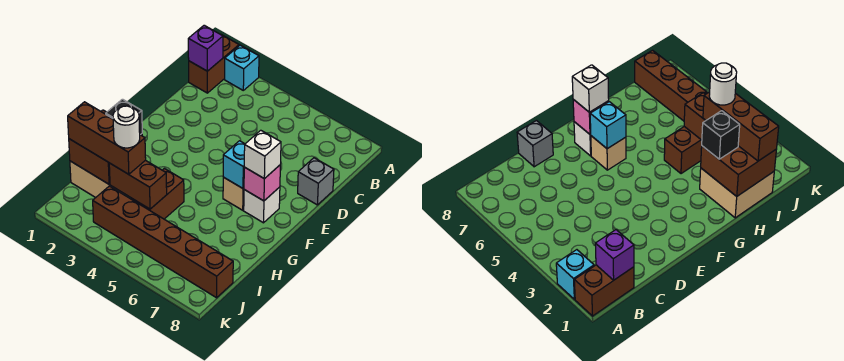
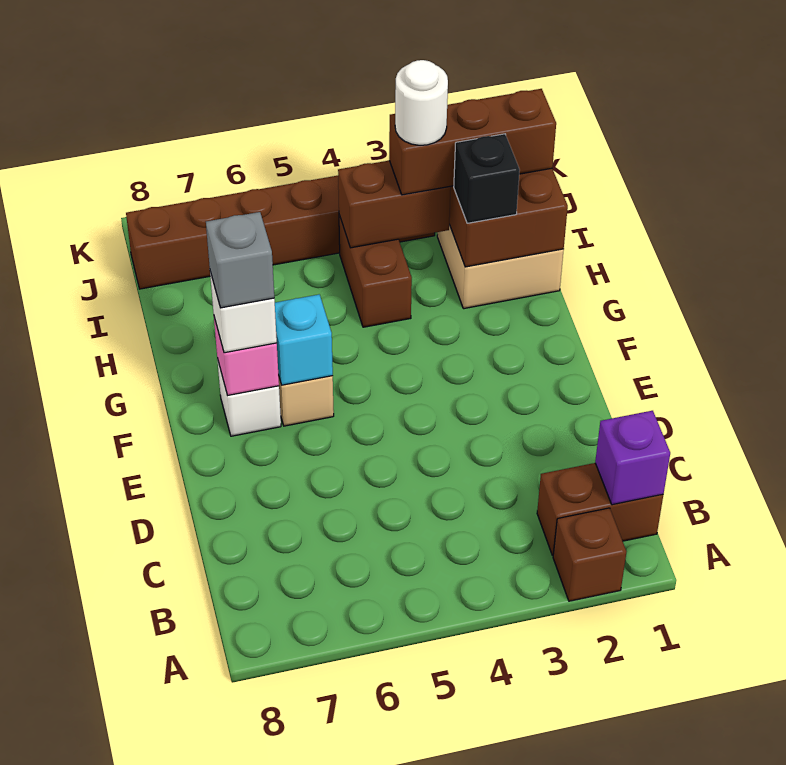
brown 1x2 brick [189,34,239,93] -> brown 1x2 brick turned to [537,463,663,556]
cyan 1x1 brick [225,45,259,90] -> brown 1x1 brick [553,508,626,601]
grey 1x1 brick [298,158,334,205] -> grey 1x1 brick moved to [206,212,274,308]

